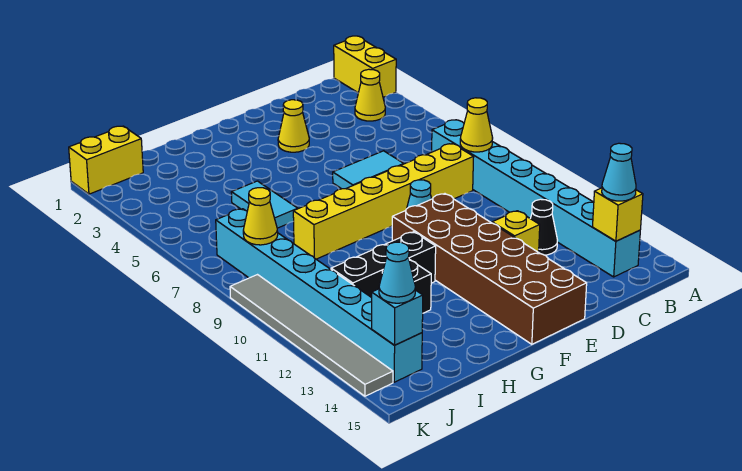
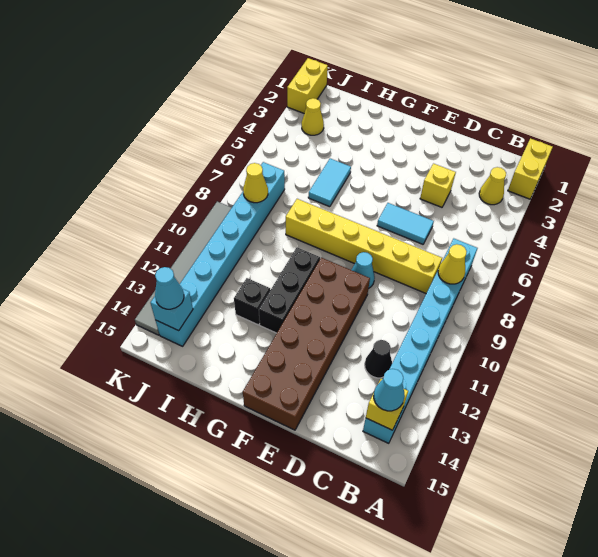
yellow 1x1 brick [492,211,540,252] -> yellow 1x1 brick moved to [420,164,456,207]
yellow 1x1 cone [278,100,309,152] -> yellow 1x1 cone moved to [302,98,324,135]
black 1x3 brick [331,232,436,298] -> black 1x3 brick turned to [259,247,320,333]
yellow 1x2 brick [69,126,143,194] -> yellow 1x2 brick turned to [287,58,328,113]

